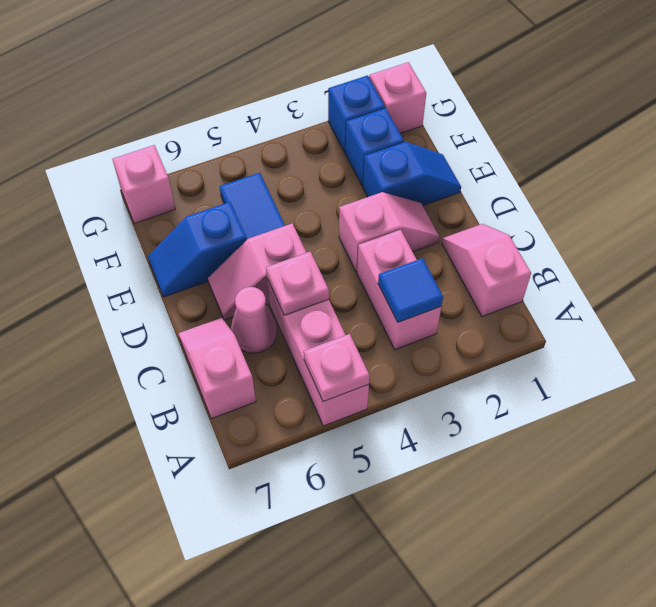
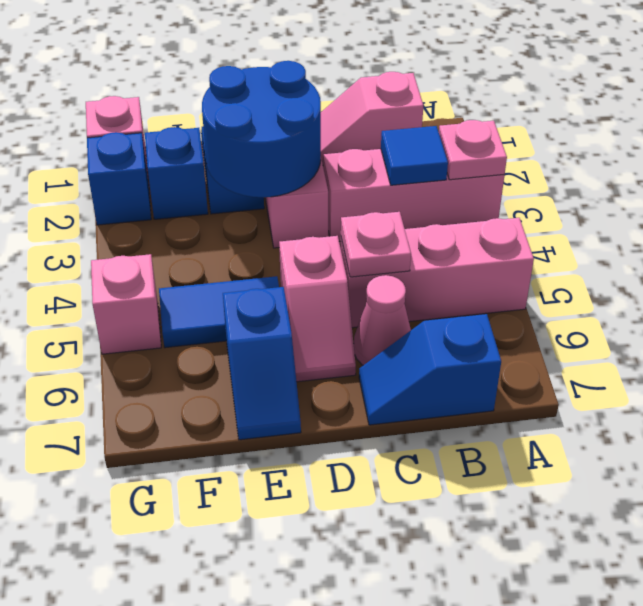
pink 1x1 plate [304,334,370,402] -> pink 1x1 plate moved to [439,120,507,180]
pink 1x2 brick [357,230,441,349] -> pink 1x3 brick [323,149,504,241]
pink 1x2 slope [178,318,256,419] -> blue 1x2 slope [359,314,501,425]
none -> blue 2x2 round brick [202,61,321,197]
pink 1x1 brick [112,145,175,223] -> pink 1x1 brick moved to [91,254,161,354]

